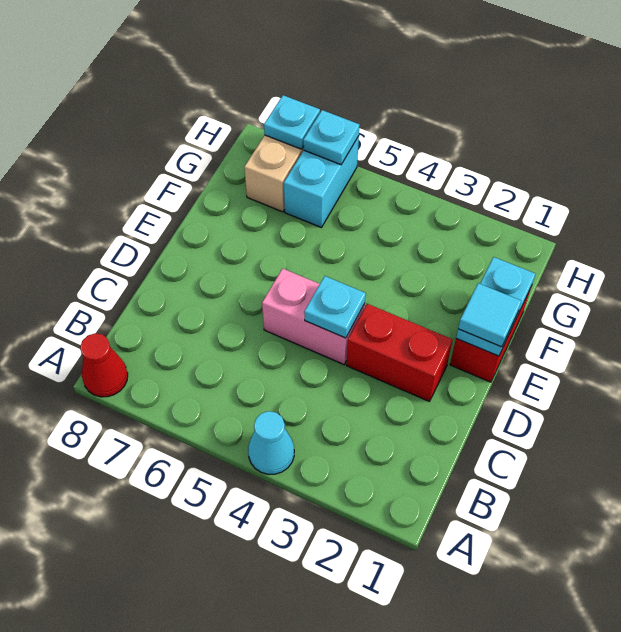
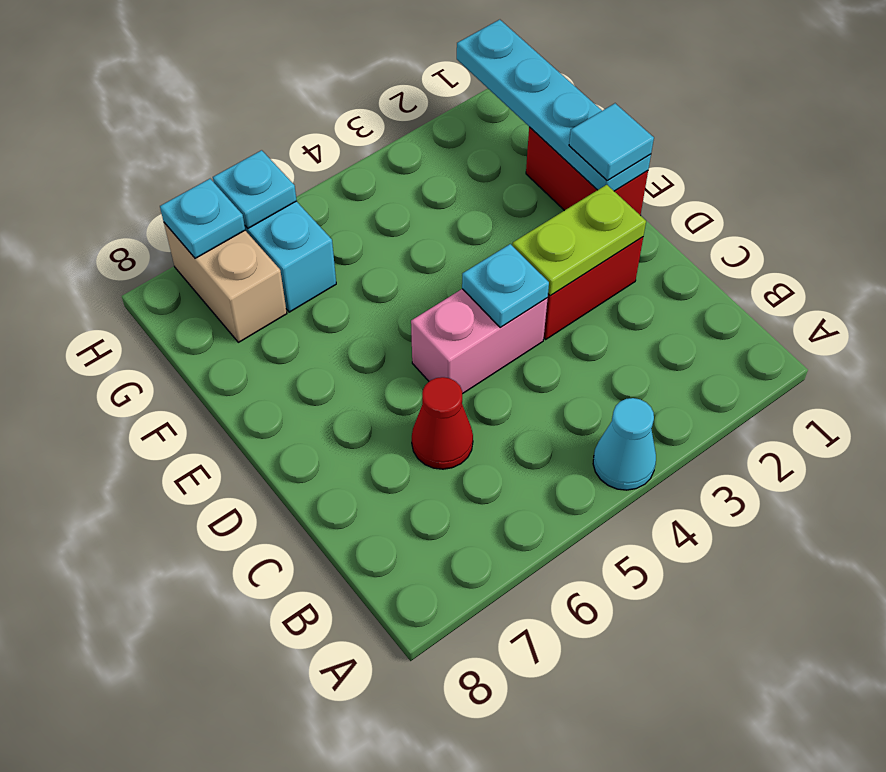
red 1x1 cone [80,333,128,397] -> red 1x1 cone moved to [412,377,473,469]
none -> lime 1x2 plate [512,185,646,296]
cyan 1x2 plate [456,257,535,356] -> cyan 1x4 plate [457,20,651,191]

